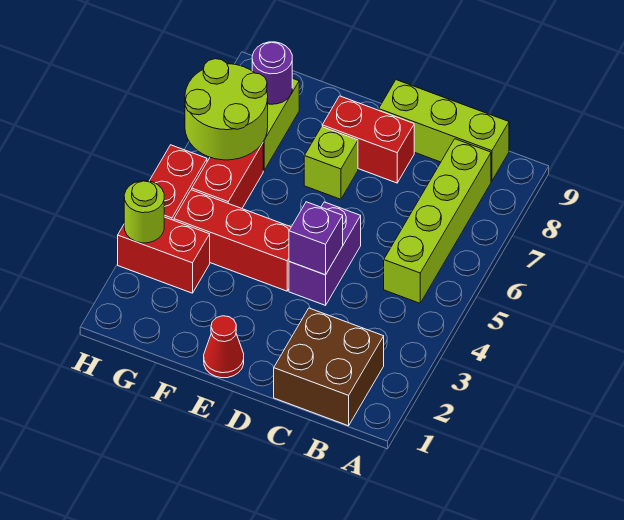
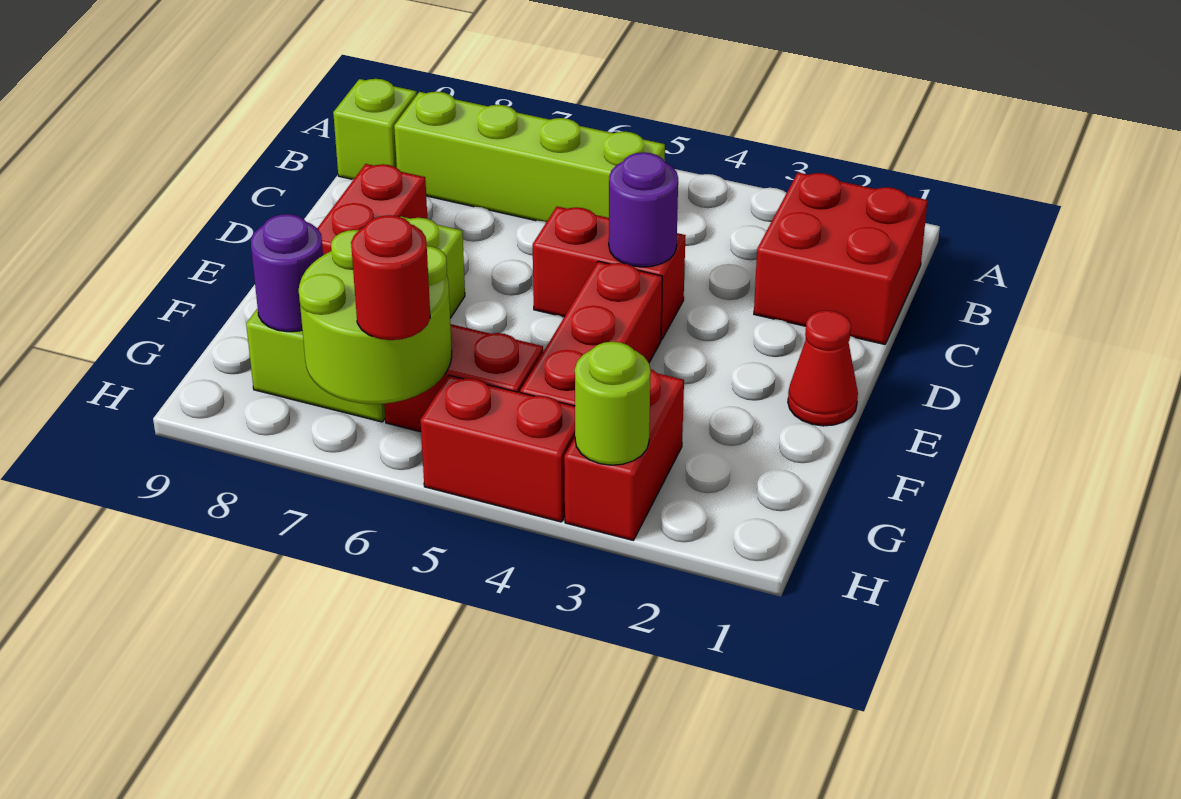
brown 2x2 brick [274,308,384,426] -> red 2x2 brick [754,172,928,344]
lime 1x3 brick [379,80,509,181] -> lime 1x1 brick [333,79,417,179]
purple 1x2 brick [289,202,361,305] -> red 1x2 brick [533,206,686,340]
purple 1x1 brick [289,202,343,275] -> purple 1x1 round brick [609,152,678,267]
none -> red 1x1 round brick [351,215,430,340]

